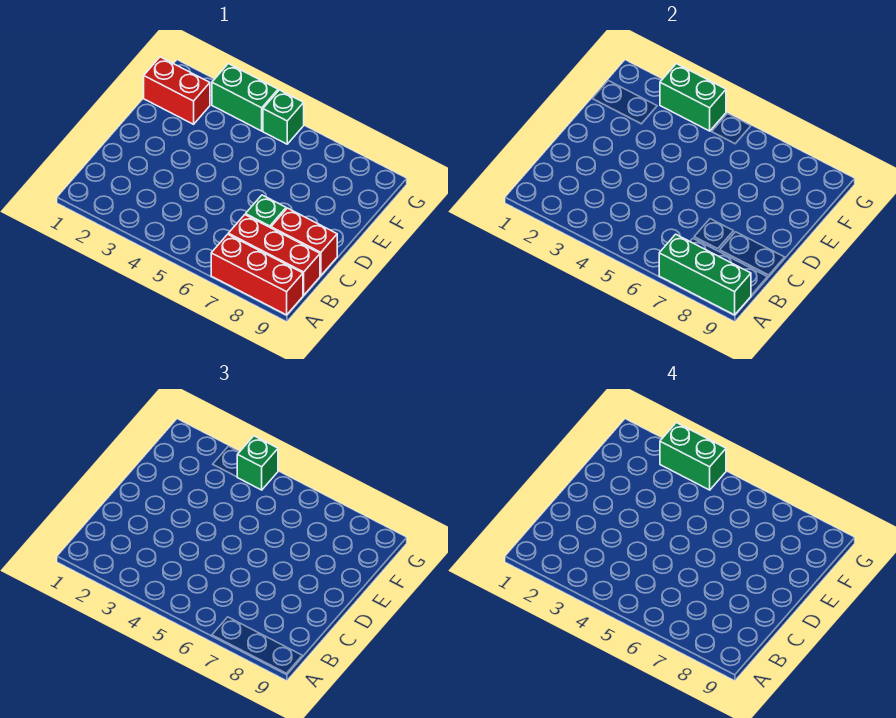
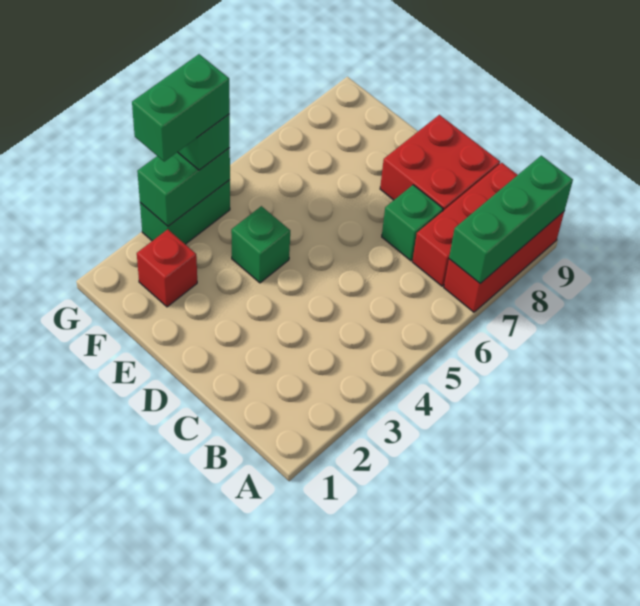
red 1x2 brick [271,208,337,276] -> red 2x2 brick [380,115,500,211]
red 1x2 brick [144,57,210,124] -> red 1x1 brick [137,229,197,307]
green 1x1 brick [263,90,304,144] -> green 1x1 brick moved to [231,206,290,283]

